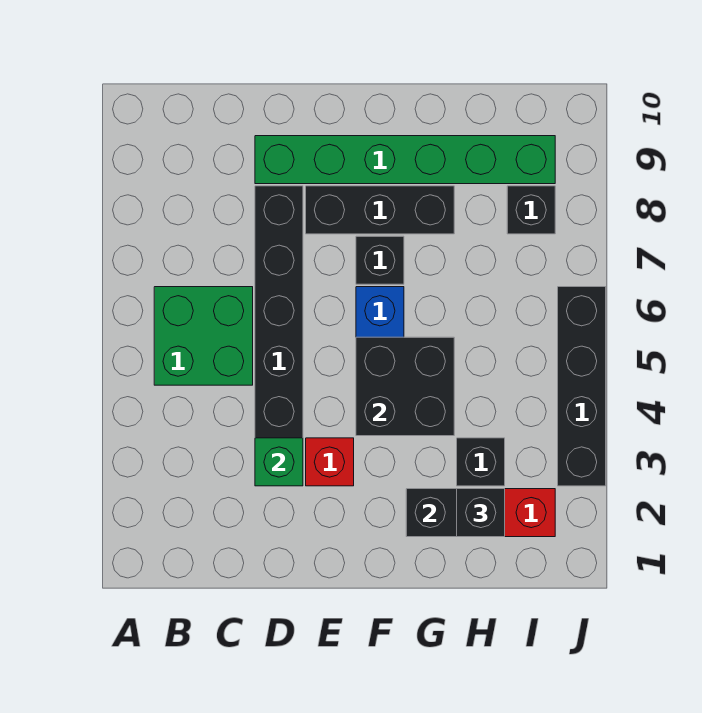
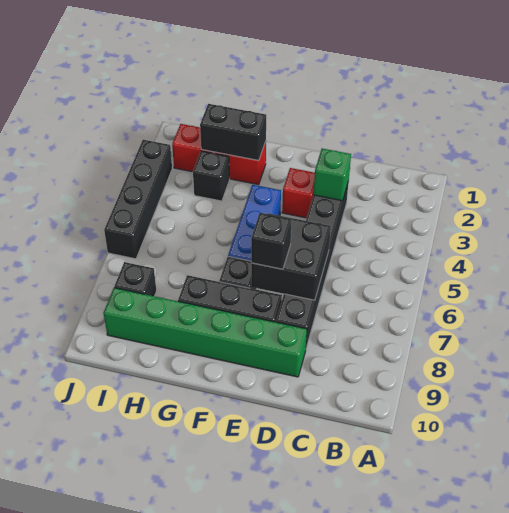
green 2x2 brick [154,287,253,385] -> none
black 2x2 brick [356,337,454,436] -> black 2x2 brick moved to [251,213,331,300]
black 1x1 brick [457,489,505,537] -> black 1x1 brick moved to [251,213,292,269]

